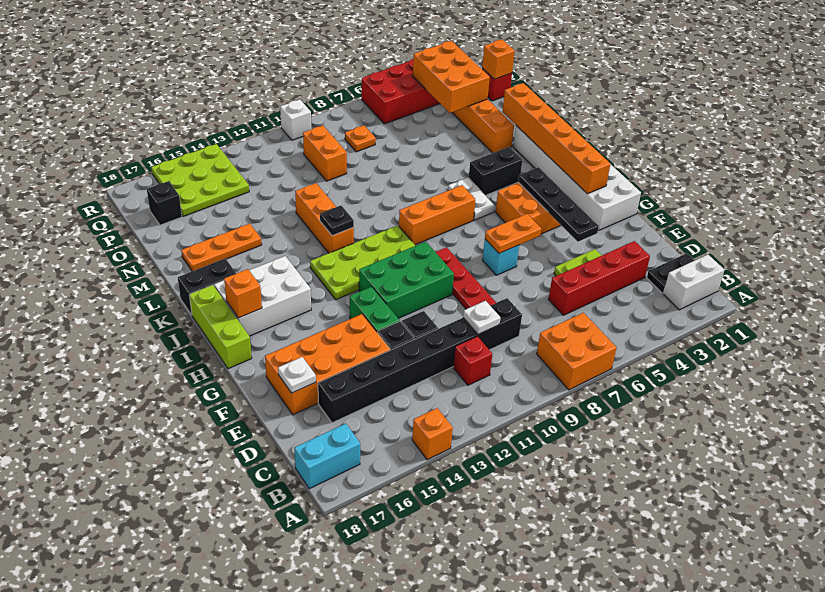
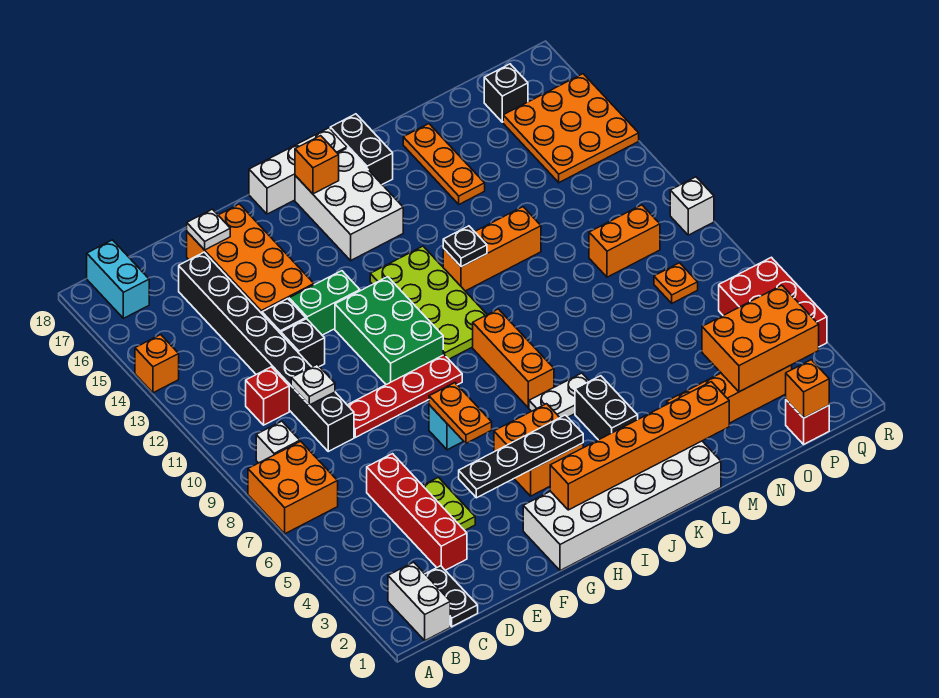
none -> white 1x1 brick [256,421,300,463]
lime 1x3 brick [189,285,252,369] -> white 1x3 brick [249,128,347,214]
lime 3x3 plate [151,144,249,217] -> orange 3x3 plate [503,74,639,183]

